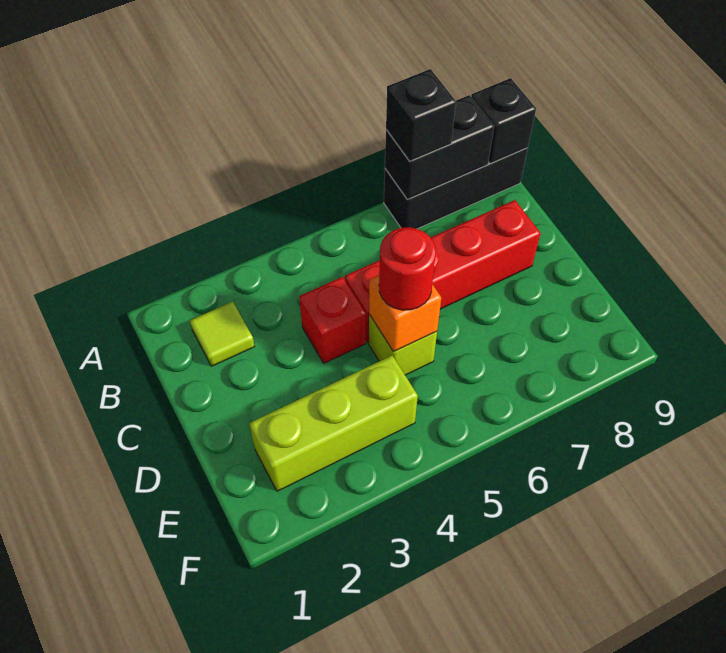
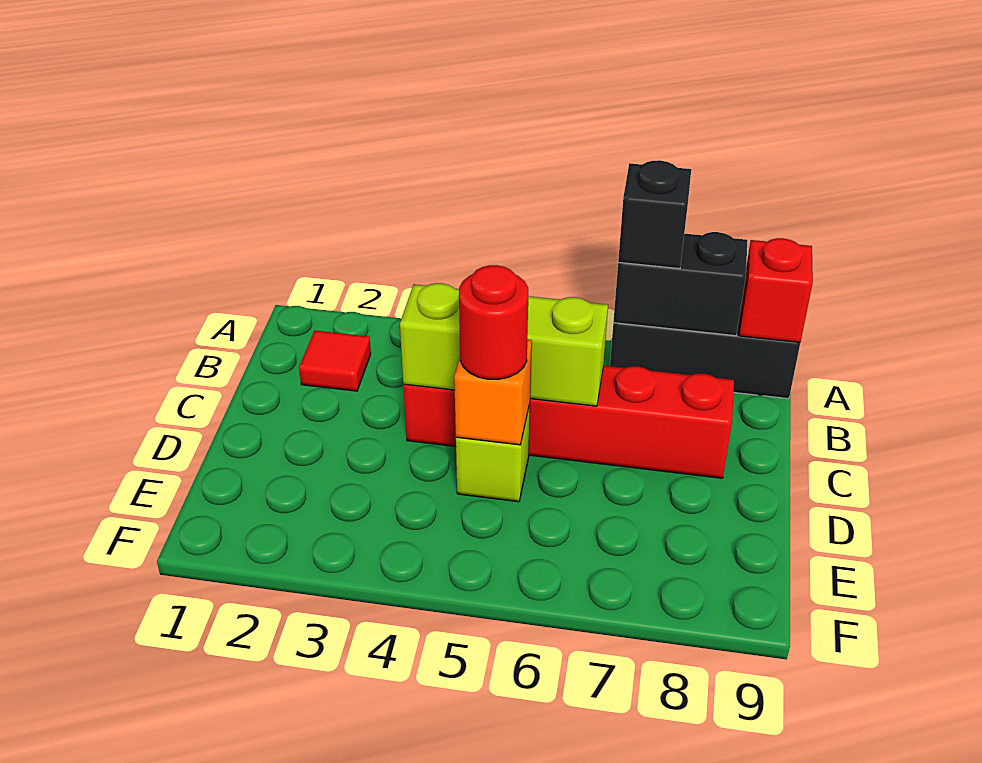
black 1x1 brick [471,78,536,164] -> red 1x1 brick [739,238,813,342]
lime 1x1 tile [190,302,255,366] -> red 1x1 tile [299,331,371,391]
lime 1x3 brick [249,355,418,491] -> lime 1x3 brick moved to [400,283,608,406]

